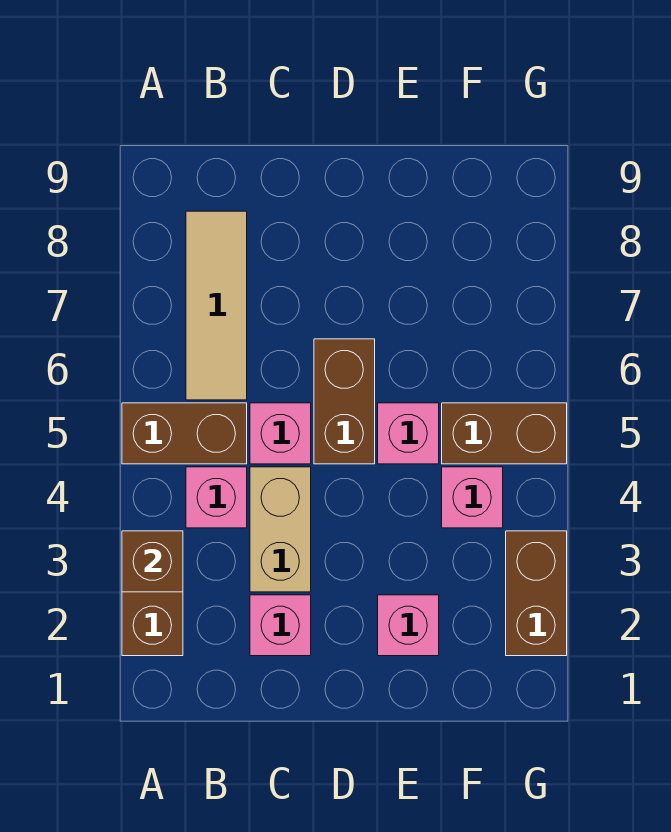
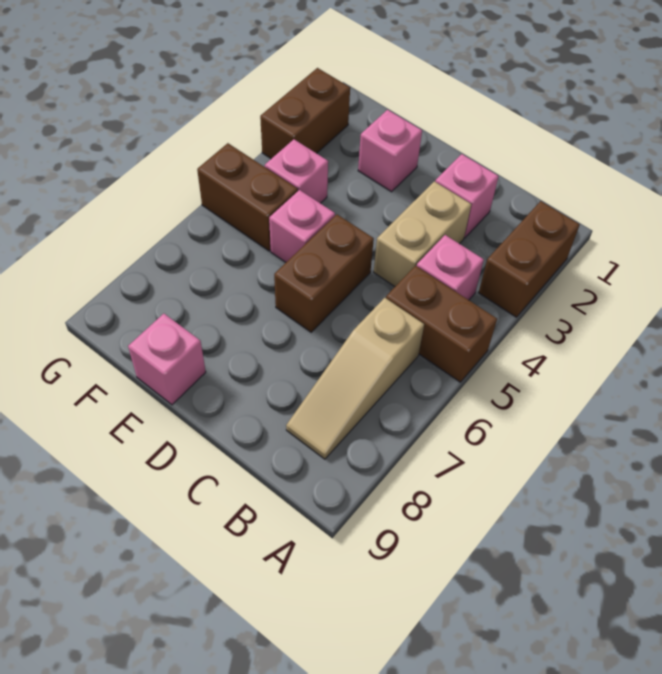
brown 1x1 brick [122,531,183,592] -> none
tan 1x3 tile [186,211,247,400] -> tan 1x3 slope [286,298,424,459]
pink 1x1 brick [250,403,311,464] -> pink 1x1 brick moved to [128,314,206,405]

